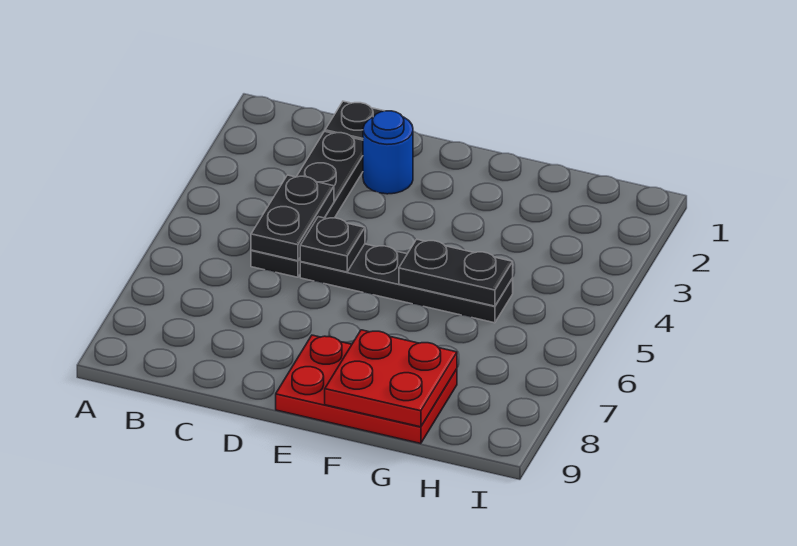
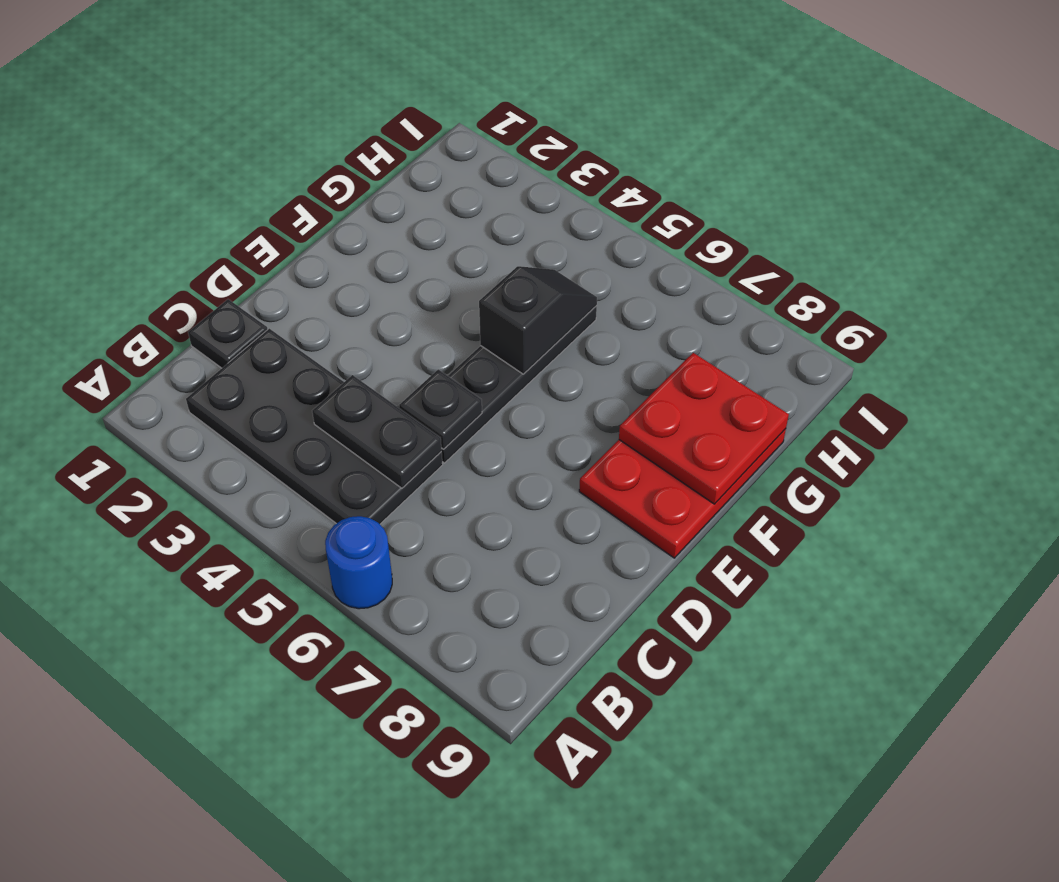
black 1x4 plate [251,131,363,277] -> black 2x4 plate [186,329,443,524]
blue 1x1 round brick [363,111,413,194] -> blue 1x1 round brick moved to [325,516,392,609]
black 1x2 plate [399,239,513,306] -> black 1x2 slope [479,266,597,374]

